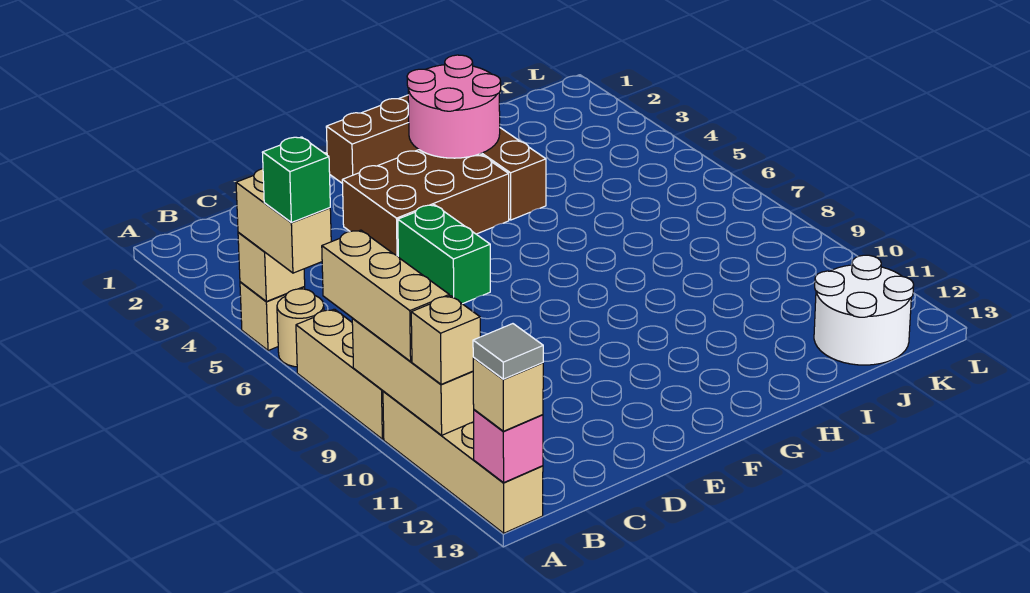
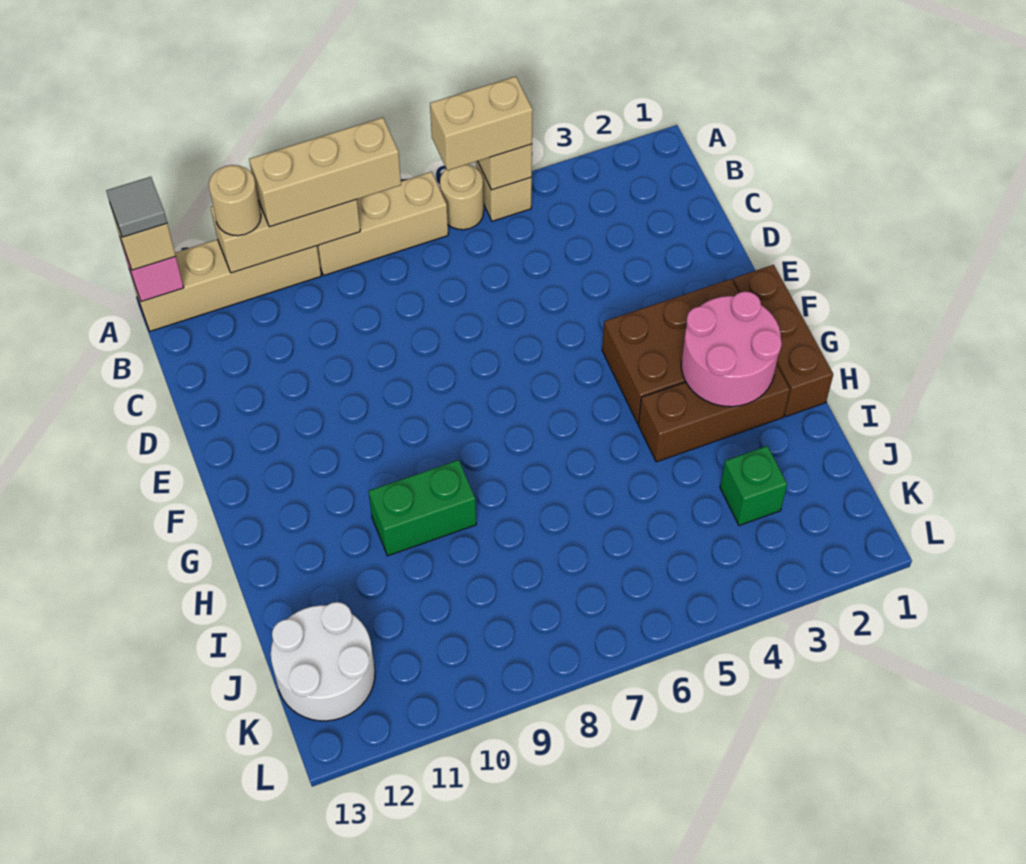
green 1x1 brick [262,137,330,222] -> green 1x1 brick moved to [720,446,787,526]
tan 1x1 brick [411,296,480,384] -> tan 1x1 round brick [209,165,261,236]
brown 2x3 brick [342,150,509,256] -> brown 2x3 brick turned to [602,279,739,423]
green 1x2 brick [398,205,490,304] -> green 1x2 brick moved to [369,460,476,556]

